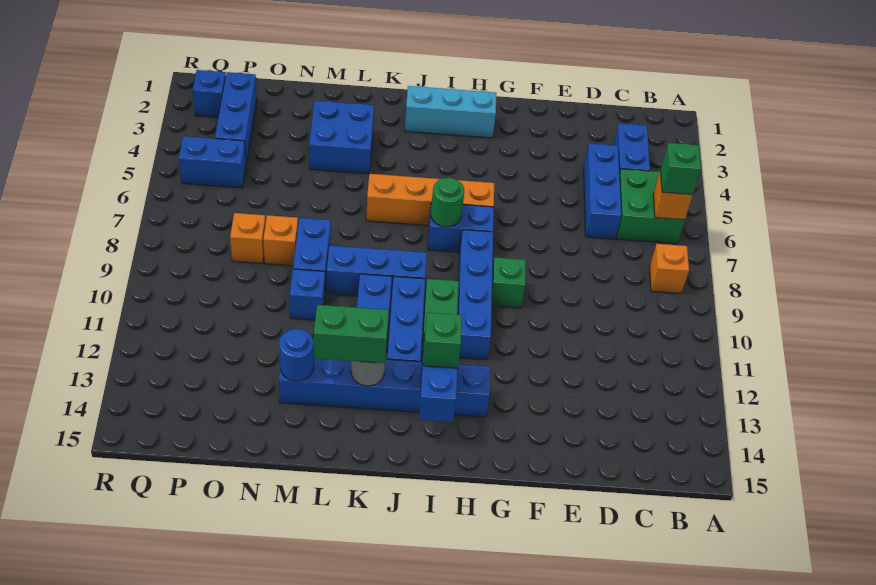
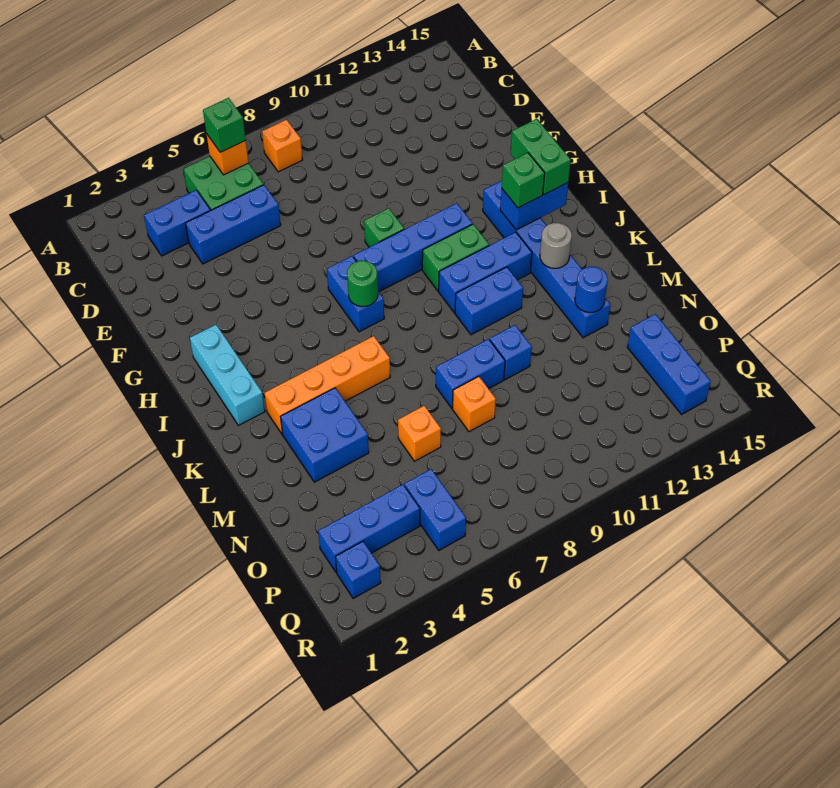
orange 1x4 brick [366,174,494,226] -> orange 1x4 brick turned to [265,336,390,434]
blue 1x3 brick [327,246,427,299] -> blue 1x3 brick moved to [627,314,711,414]
green 1x2 brick [314,305,389,363] -> green 1x2 brick moved to [511,119,571,195]
orange 1x1 brick [230,213,266,264] -> orange 1x1 brick moved to [398,406,441,461]

